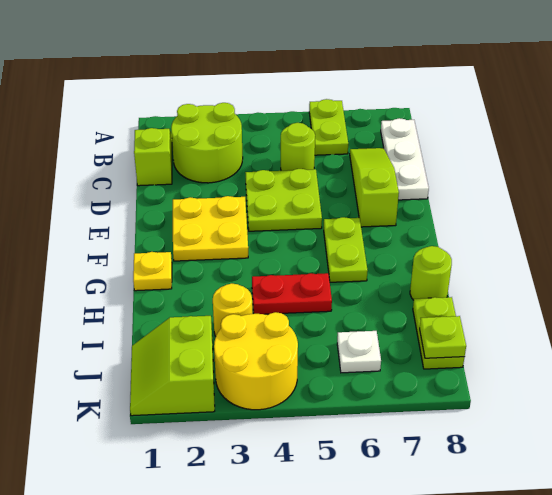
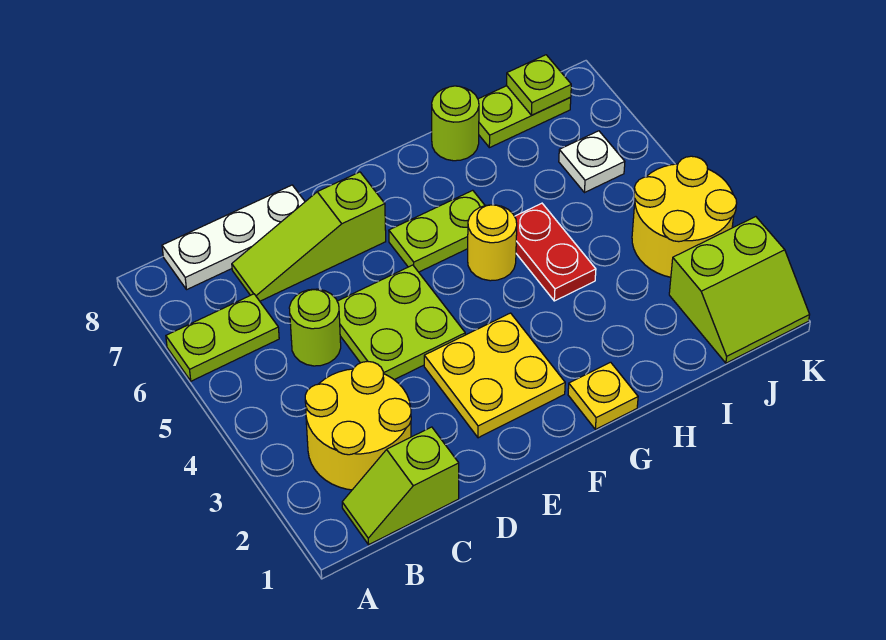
lime 2x2 round brick [171,103,243,183] -> yellow 2x2 round brick [305,361,411,490]
yellow 1x1 round brick [213,283,252,337] -> yellow 1x1 round brick moved to [468,205,517,281]

